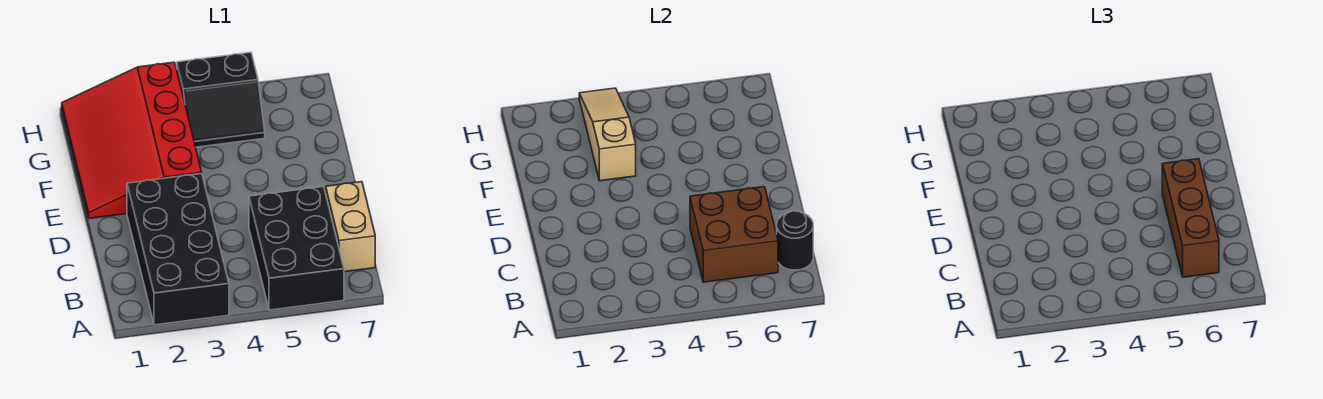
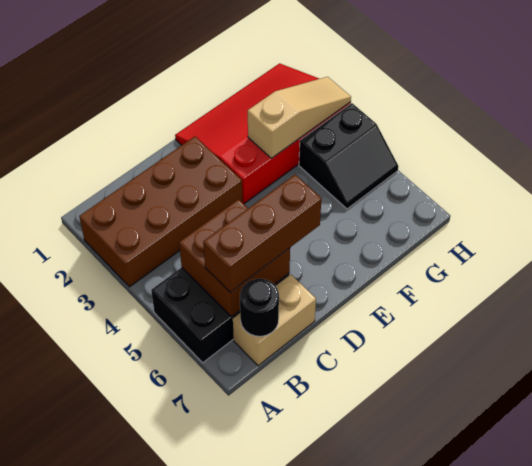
black 2x4 brick [127,174,229,325] -> brown 2x4 brick [79,136,243,287]
black 2x2 slope [177,52,265,147] -> black 2x2 slope turned to [299,103,398,209]

